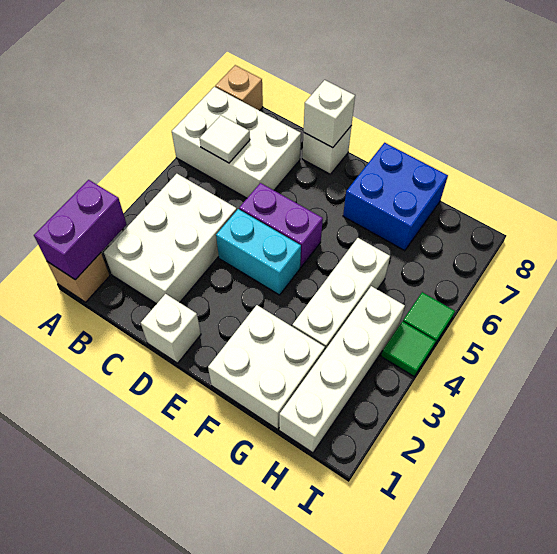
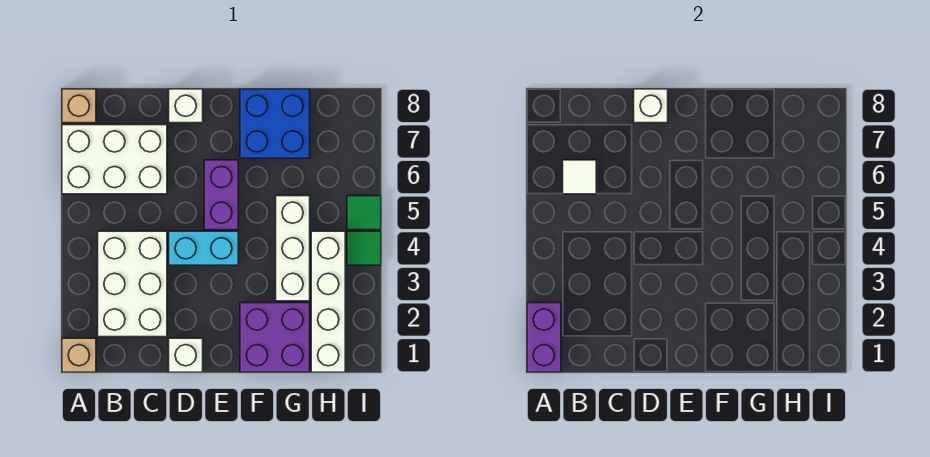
purple 1x2 brick [239,183,323,267] -> purple 1x2 brick turned to [204,160,238,230]
white 2x2 brick [208,305,325,429] -> purple 2x2 brick [240,303,310,372]

